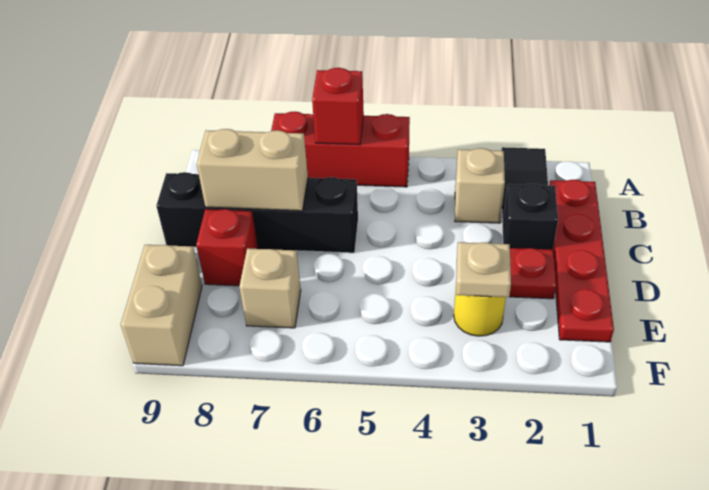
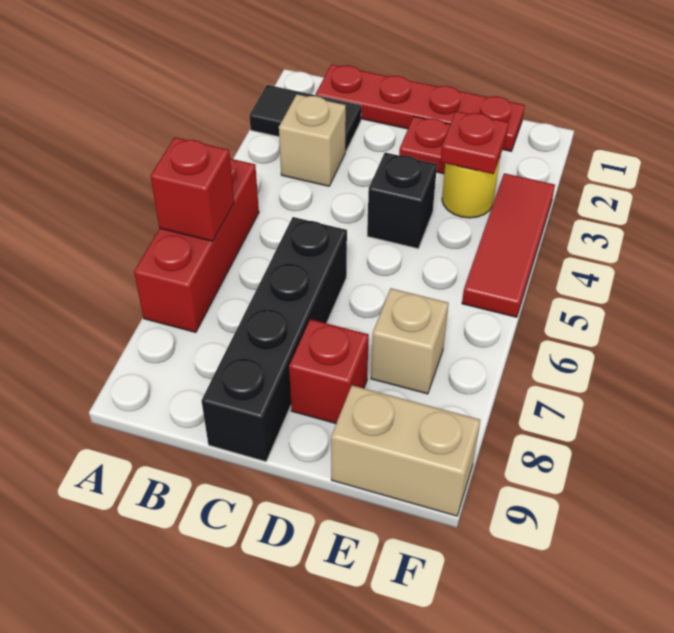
black 1x1 brick [503,184,558,250] -> black 1x1 brick moved to [367,153,437,249]
tan 1x2 brick [197,129,308,211] -> none
tan 1x1 plate [456,242,511,297] -> red 1x1 plate [441,111,509,174]
none -> red 1x3 tile [462,173,555,317]

